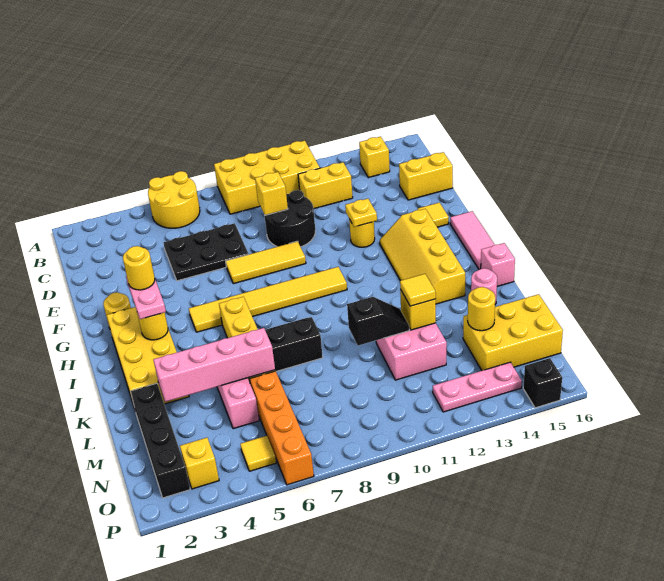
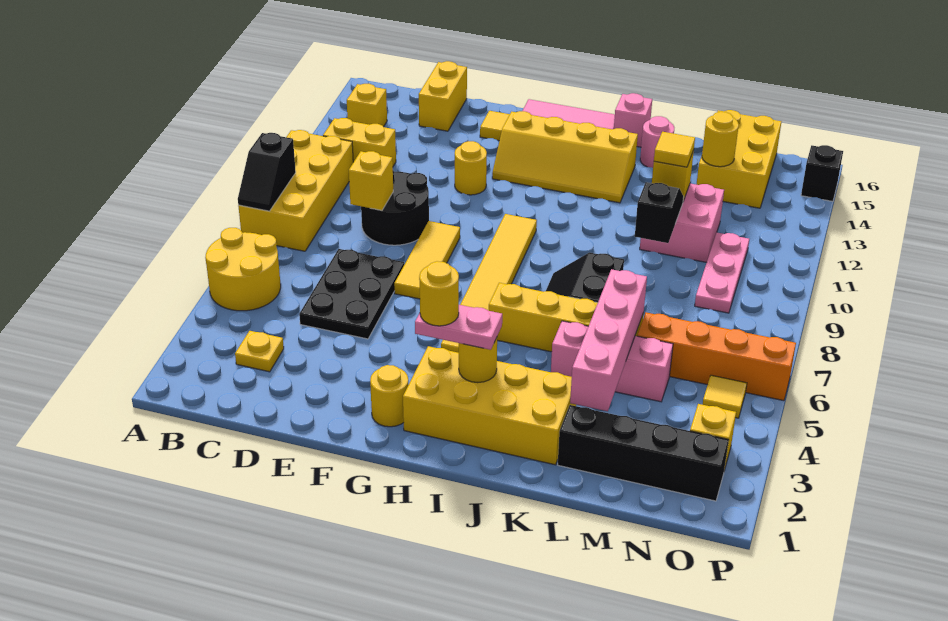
none -> black 1x2 slope [238,133,296,211]
yellow 1x2 brick [298,162,353,209] -> yellow 1x2 brick turned to [323,118,396,166]
yellow 1x1 plate [345,199,377,227] -> yellow 1x1 plate moved to [235,331,284,372]
pink 1x3 plate [433,362,522,412] -> pink 1x3 plate moved to [695,233,749,313]

